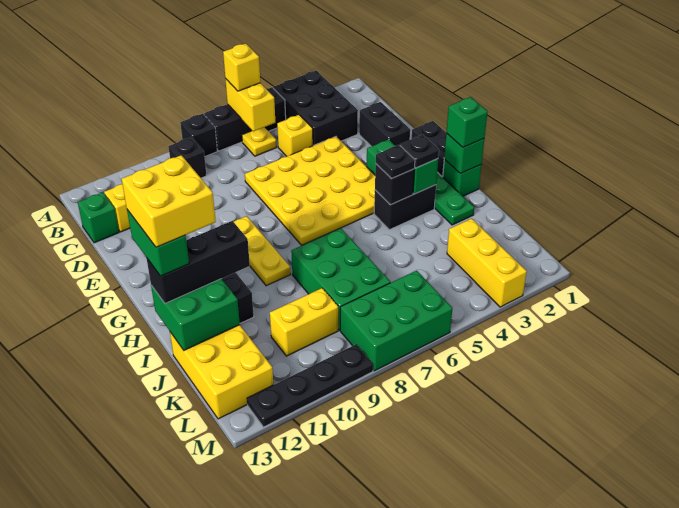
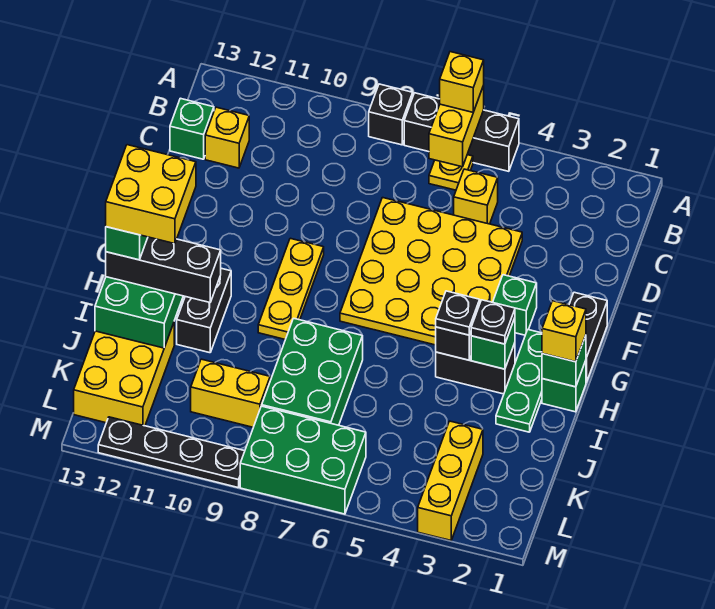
black 2x3 brick [273,71,358,146] -> none
black 1x1 brick [168,137,207,178] -> none
black 1x2 brick [359,102,410,146] -> none
green 1x1 brick [446,97,488,147] -> yellow 1x1 brick [542,301,586,362]

